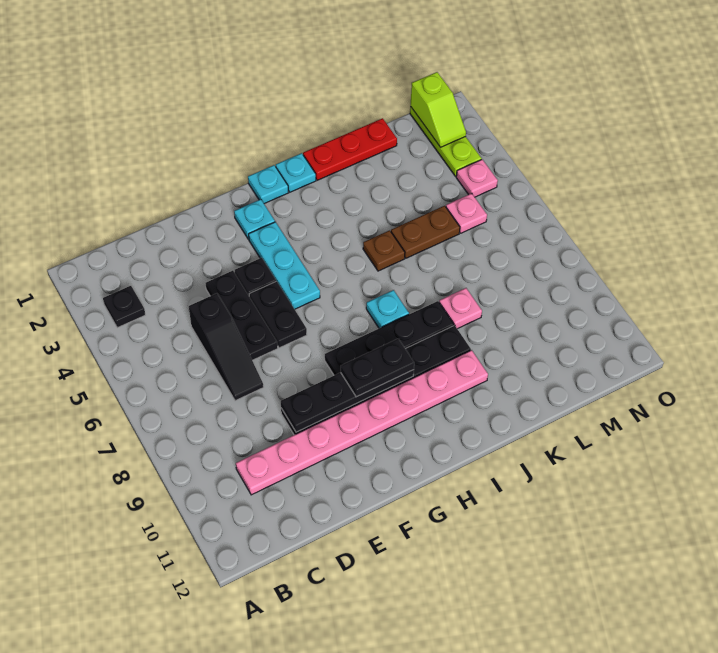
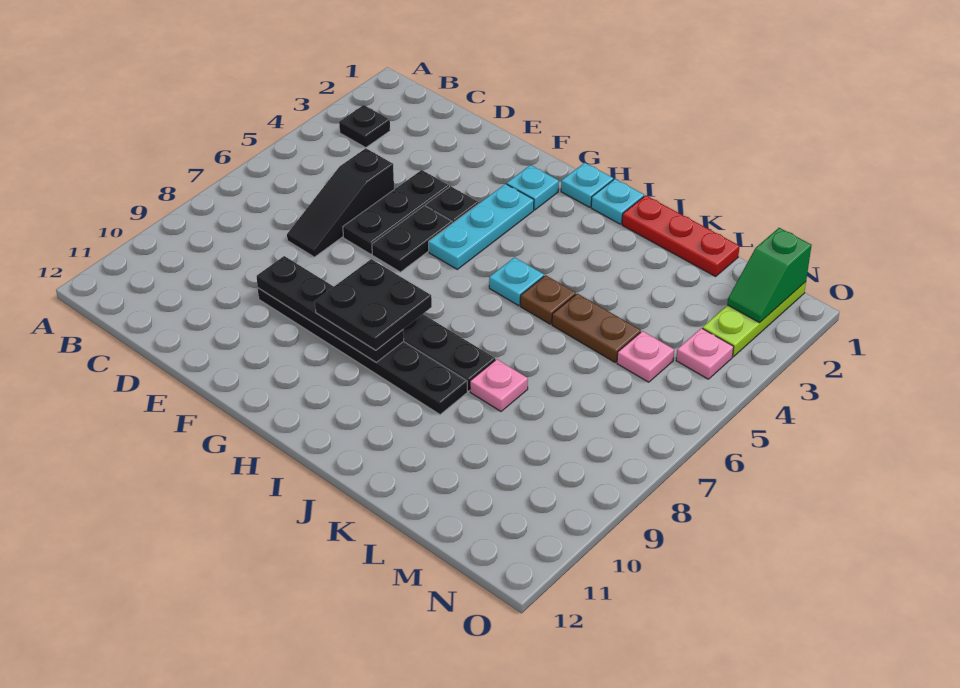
pink 1x8 plate [236,350,488,495] -> none
black 1x2 plate [341,339,414,397] -> black 2x2 plate [315,259,432,350]
cyan 1x1 plate [366,290,409,328] -> cyan 1x1 plate moved to [489,257,544,306]
lime 1x2 slope [410,72,466,147] -> green 1x2 slope [727,228,812,323]

